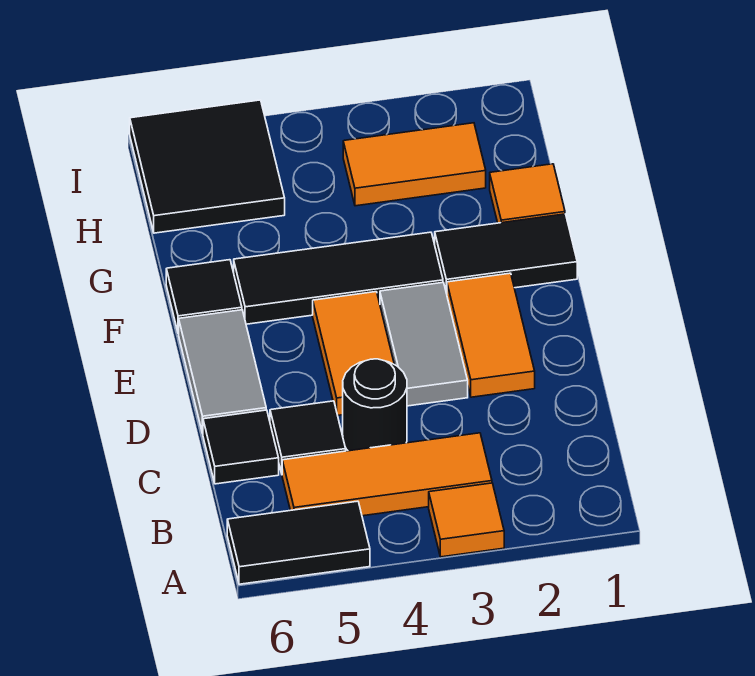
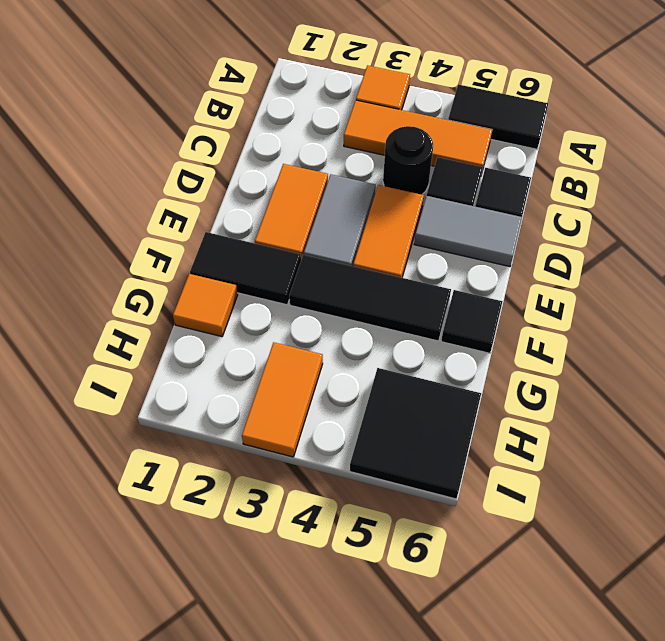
grey 1x2 tile [179,310,266,434] -> grey 1x2 tile turned to [414,196,522,267]
orange 1x2 tile [343,123,486,206] -> orange 1x2 tile turned to [242,342,323,457]

